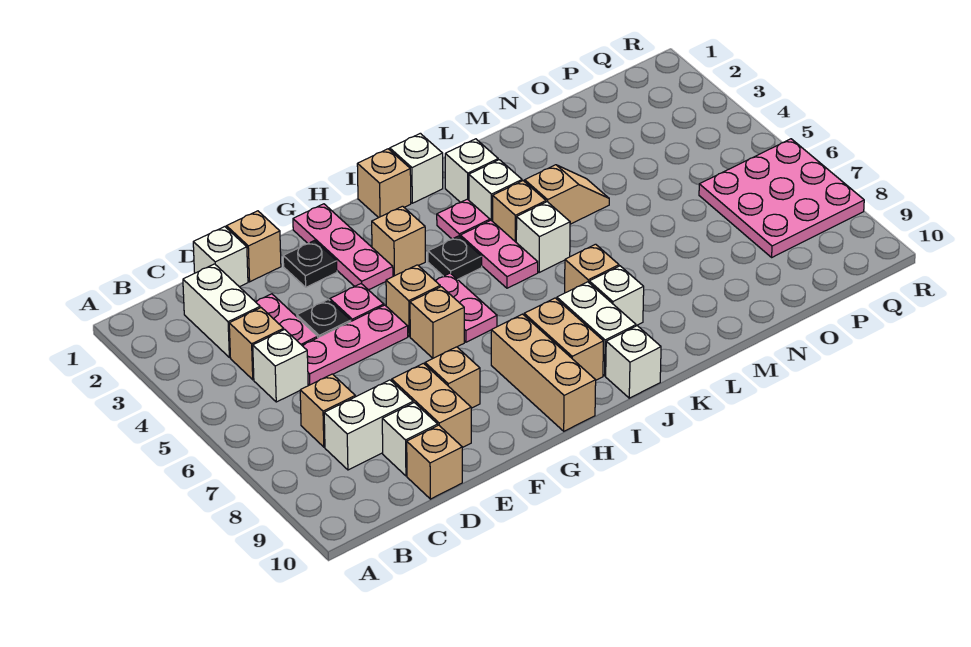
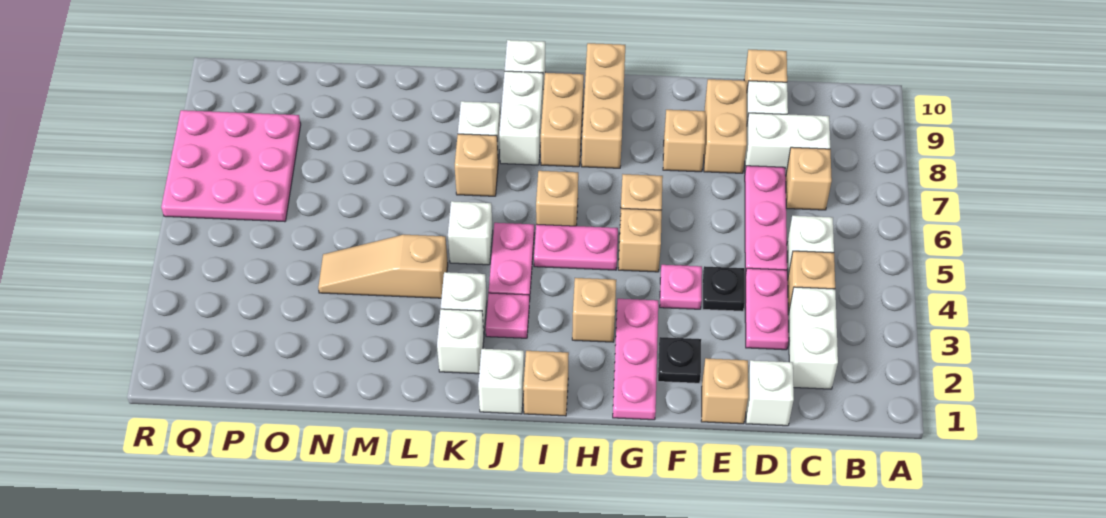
pink 1x3 plate [302,305,408,385] -> pink 1x3 plate turned to [745,166,787,275]
pink 1x2 plate [435,273,497,342] -> pink 1x2 plate turned to [534,224,618,270]
black 1x1 plate [428,236,482,280] -> none
tan 1x1 brick [493,181,546,242] -> tan 1x1 brick moved to [536,171,578,226]
tan 1x2 slope [525,165,609,224] -> tan 1x3 slope [318,235,448,298]

